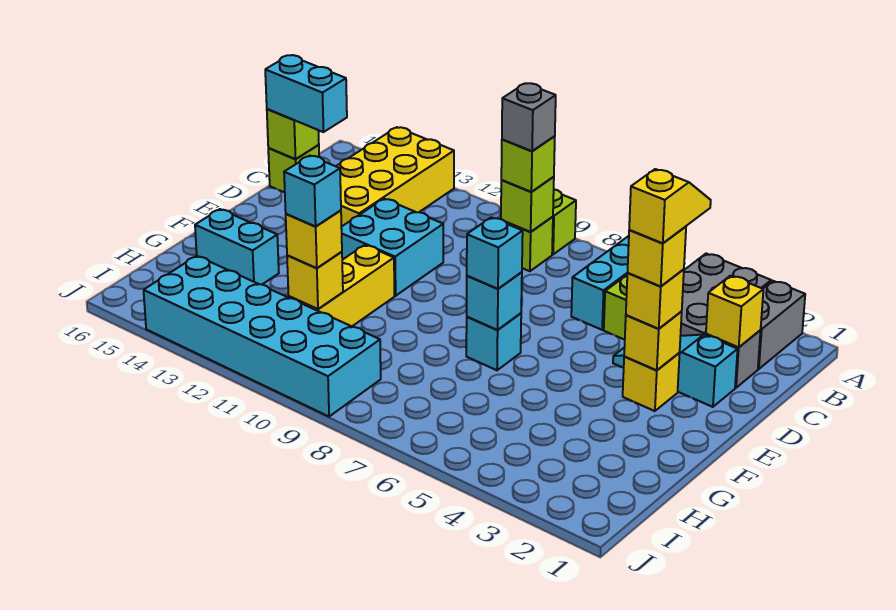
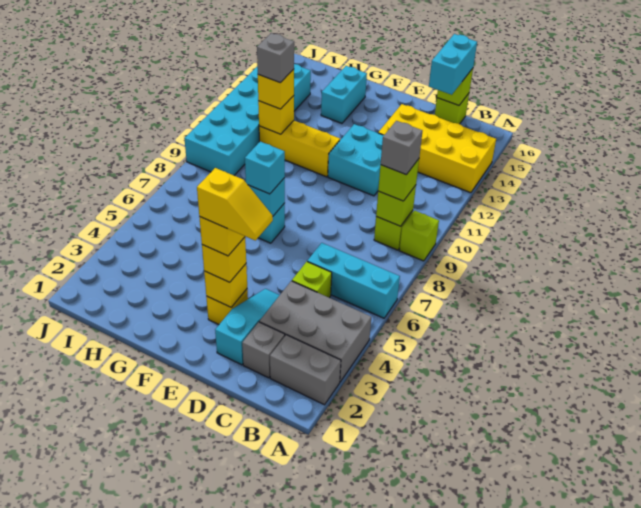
yellow 1x1 brick [706,276,763,347] -> none
cyan 1x1 brick [284,156,341,226] -> grey 1x1 brick [257,33,294,83]

